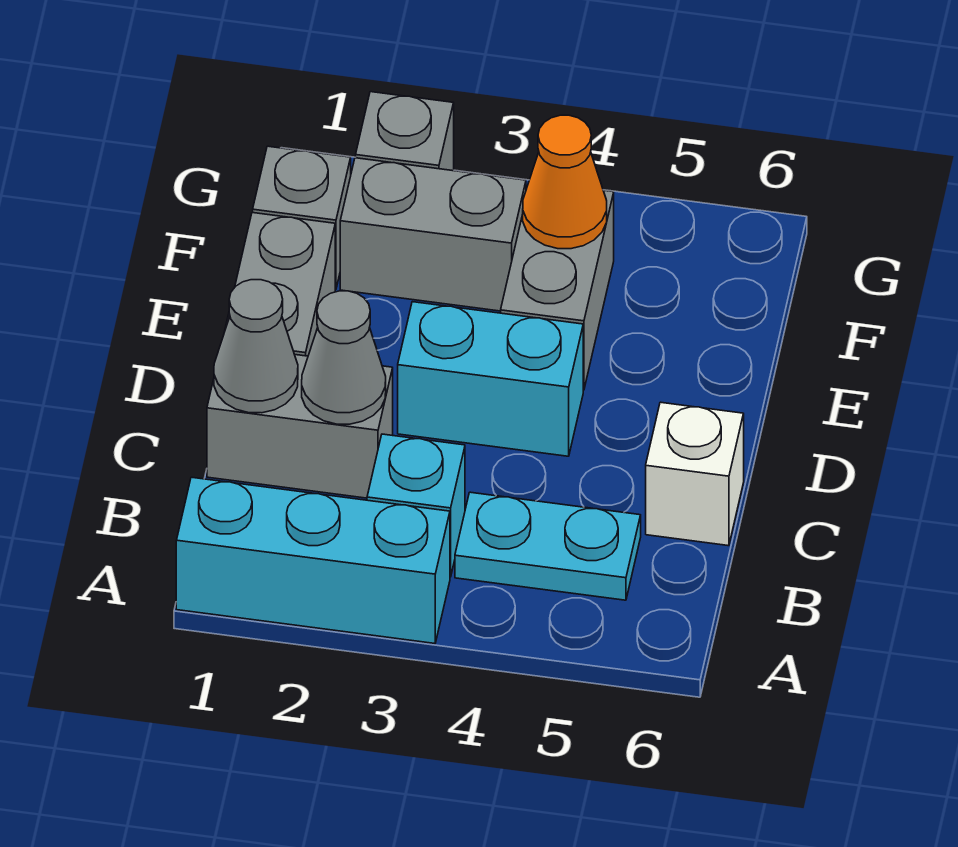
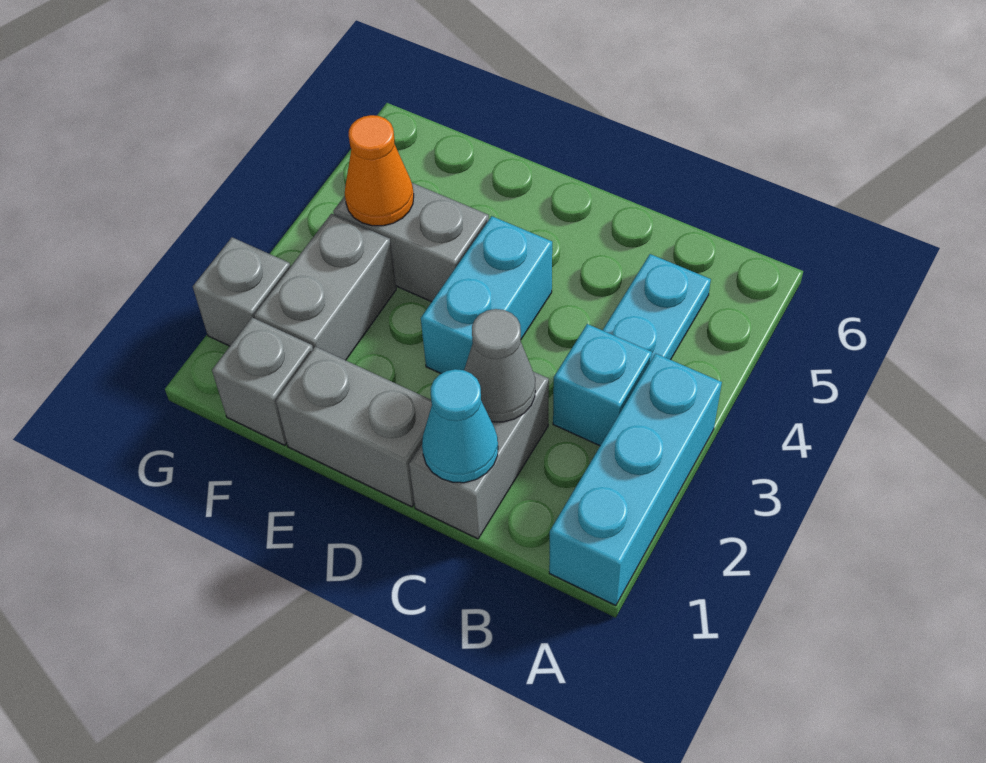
grey 1x1 cone [214,280,298,413] -> cyan 1x1 cone [422,369,498,483]
white 1x1 brick [646,402,744,546] -> none

